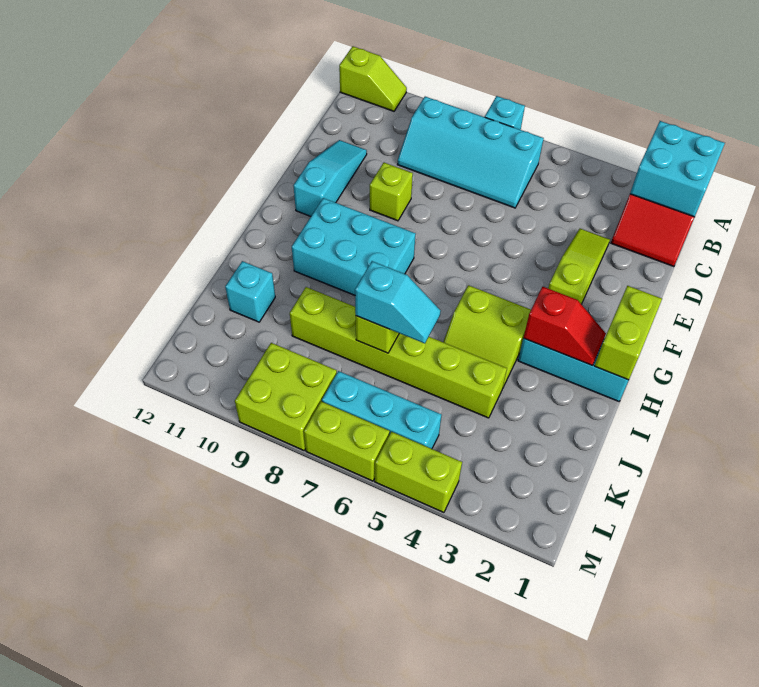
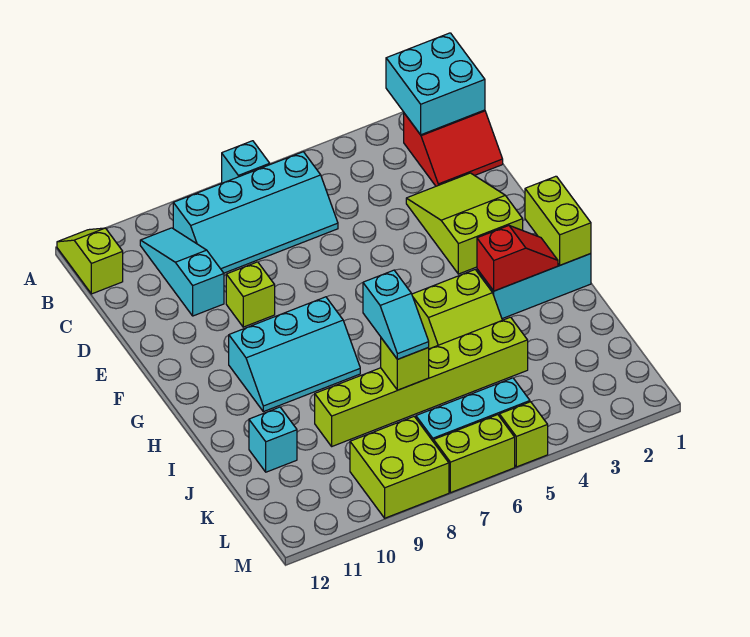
lime 1x2 slope [339,46,407,111] -> lime 1x2 slope turned to [57,228,123,294]
lime 1x3 slope [548,229,610,304] -> lime 2x3 slope [406,173,523,274]
cyan 1x3 slope [293,140,367,216] -> cyan 1x3 slope moved to [140,228,224,316]
cyan 2x3 brick [292,198,416,295] -> cyan 2x3 slope [229,297,360,412]
cyan 1x2 slope [355,261,441,343] -> cyan 1x2 slope turned to [363,270,429,359]
lime 1x2 brick [375,432,462,512] -> lime 1x1 brick [499,402,548,467]

